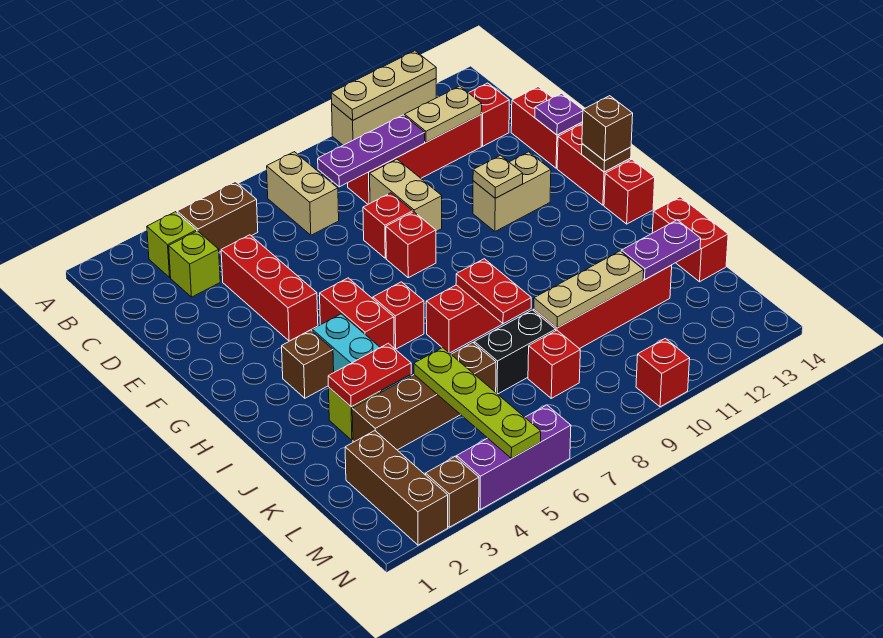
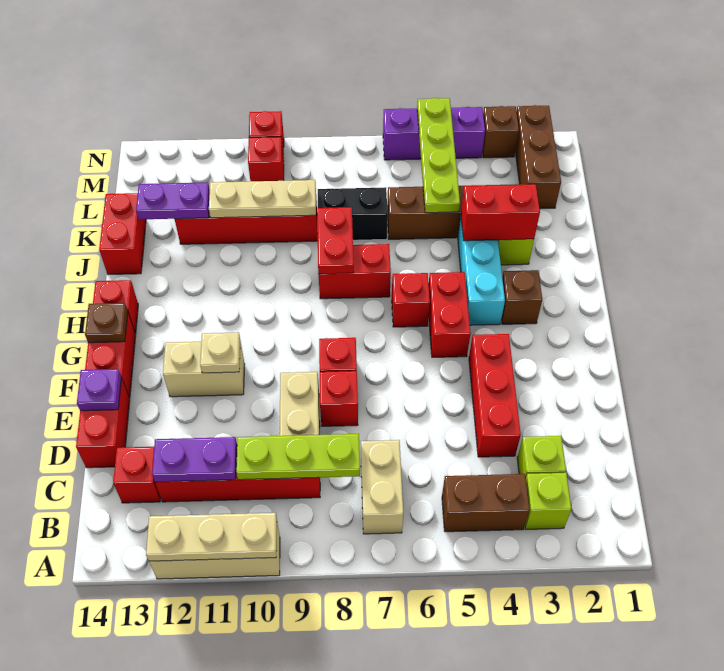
purple 1x3 plate [318,115,425,187] -> lime 1x3 plate [236,434,360,480]
tan 1x2 plate [405,86,482,142] -> purple 1x2 plate [152,437,237,482]
brown 1x1 brick [582,96,633,161] -> none
red 1x2 plate [328,343,411,407] -> red 1x2 brick [461,184,540,241]
red 1x1 brick [528,330,580,398] -> red 1x1 brick moved to [248,137,284,181]

